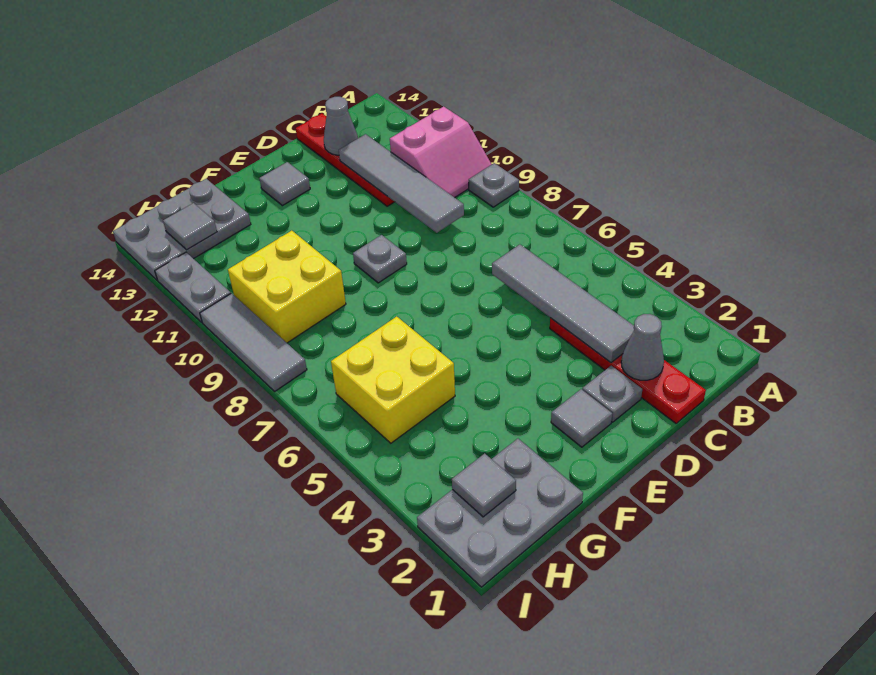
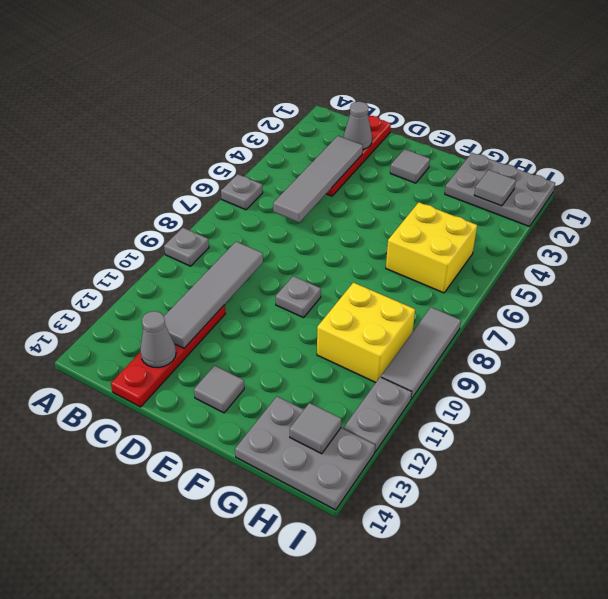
pink 2x2 slope [390,106,492,198] -> none
grey 1x1 plate [582,366,642,422] -> grey 1x1 plate moved to [221,174,263,210]

